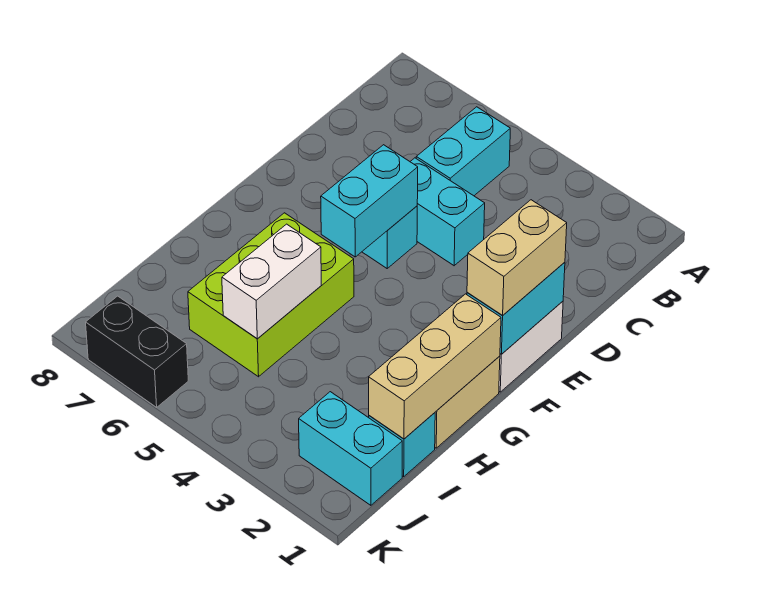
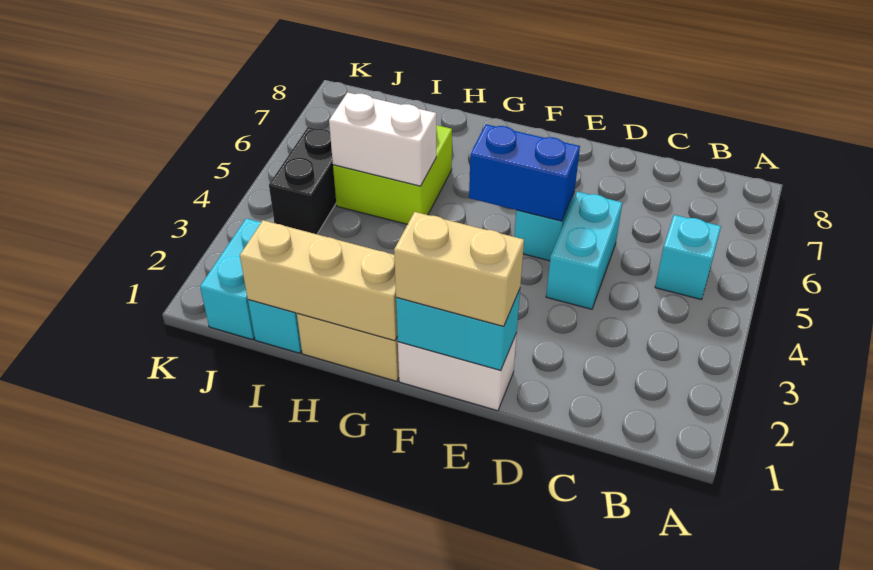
cyan 1x2 brick [416,107,510,196] -> cyan 1x1 brick [655,215,721,300]
cyan 1x2 brick [321,145,418,257] -> blue 1x2 brick [469,124,580,221]
lime 2x3 brick [188,213,354,377] -> lime 2x2 brick [333,125,452,224]
black 1x2 brick [86,296,188,407] -> black 1x2 brick moved to [269,127,336,234]

